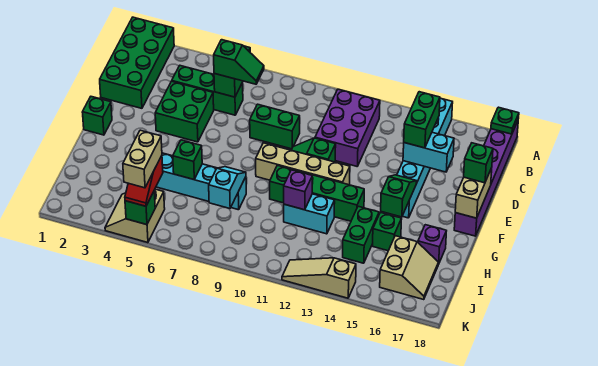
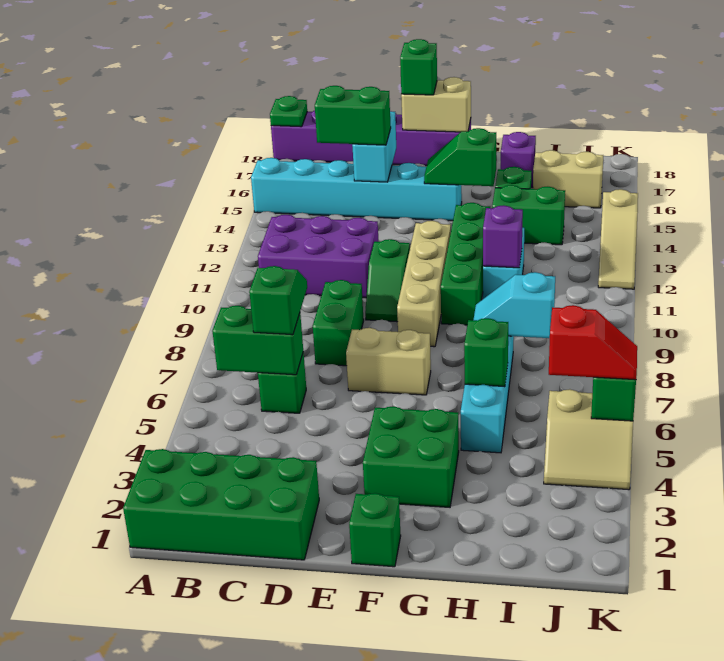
green 1x3 brick [172,66,243,115] -> green 1x1 brick [258,352,306,413]
green 2x2 brick [155,81,214,142] -> green 2x2 brick moved to [363,406,459,507]
tan 1x2 brick [123,130,162,188] -> tan 1x2 brick moved to [346,328,431,395]

